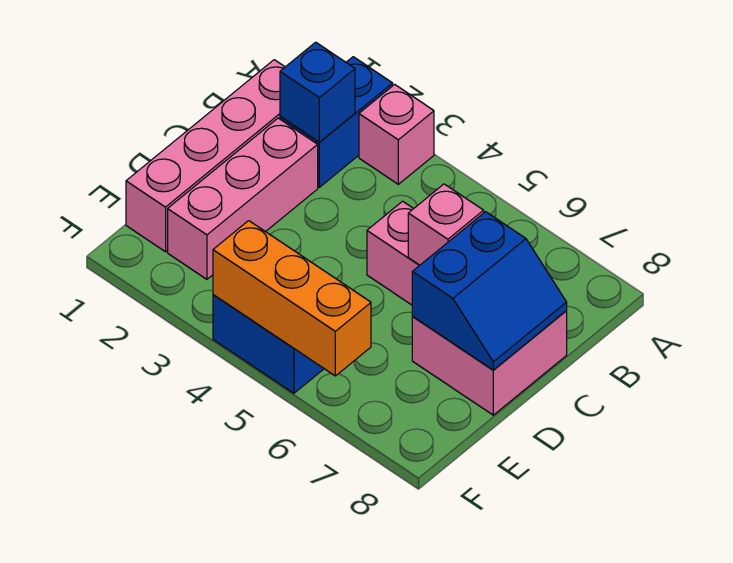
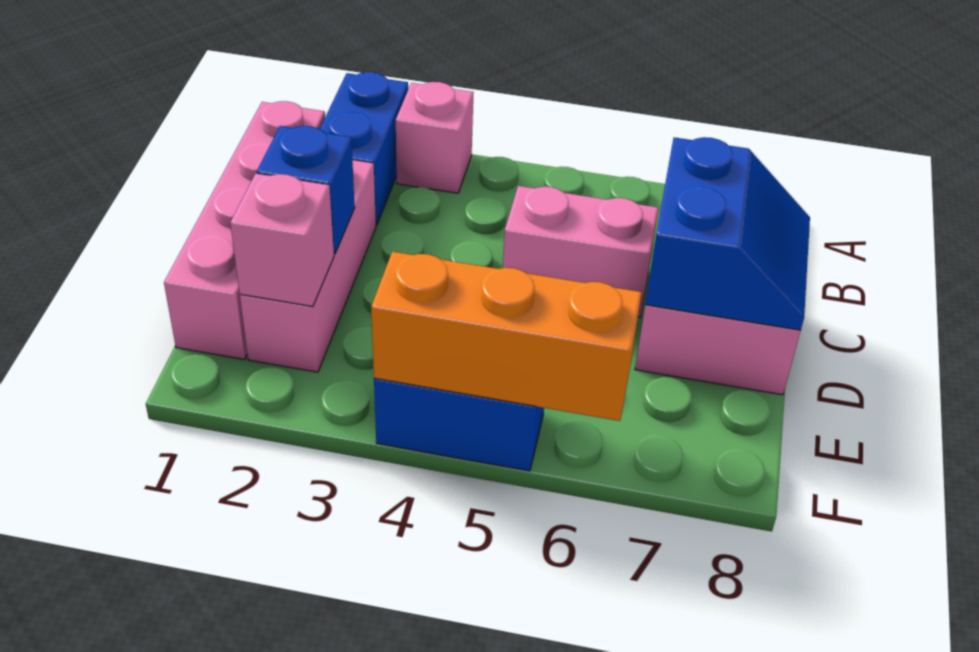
blue 1x1 brick [280,42,355,142] -> blue 1x1 brick moved to [257,126,355,254]
pink 1x1 brick [408,184,484,265] -> pink 1x1 brick moved to [230,174,334,307]

